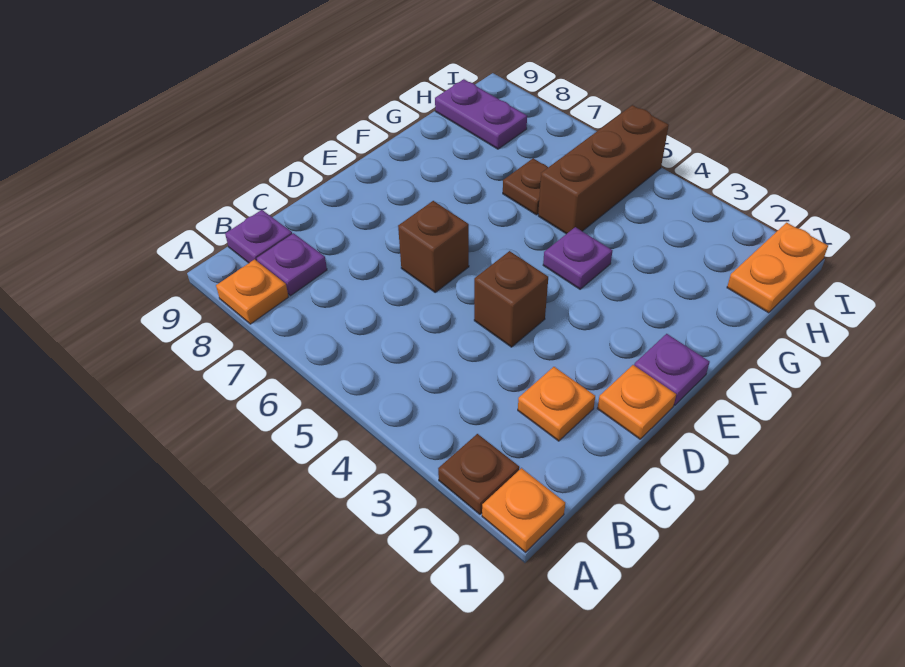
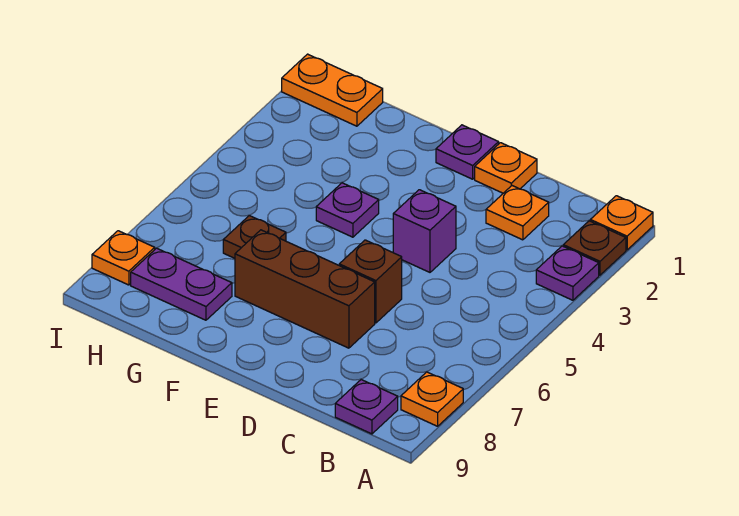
purple 1x1 plate [257,233,327,296] -> purple 1x1 plate moved to [536,246,599,300]
brown 1x1 brick [474,251,548,347] -> purple 1x1 brick [393,190,456,272]
brown 1x3 brick [538,105,669,234] -> brown 1x3 brick moved to [235,230,375,348]
purple 1x2 plate [435,79,527,149] -> purple 1x2 plate turned to [131,248,232,320]
none -> orange 1x1 plate [92,231,155,285]

